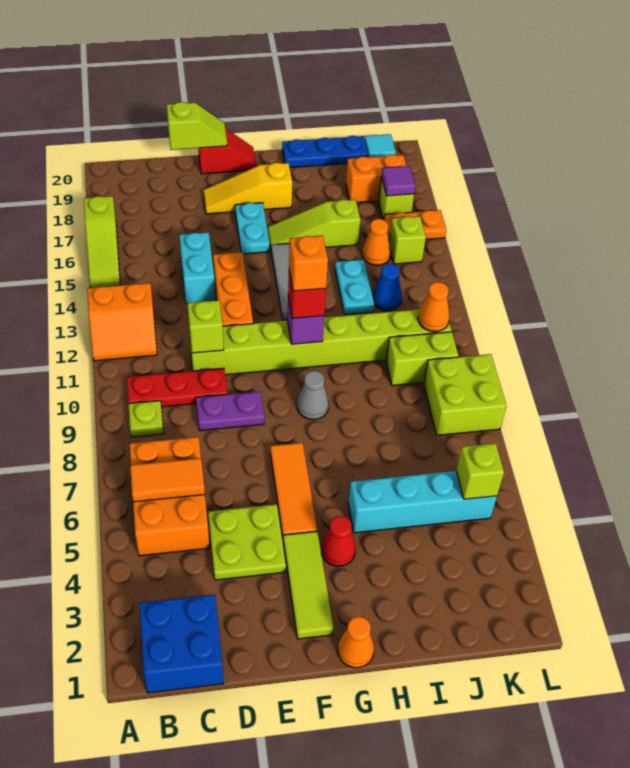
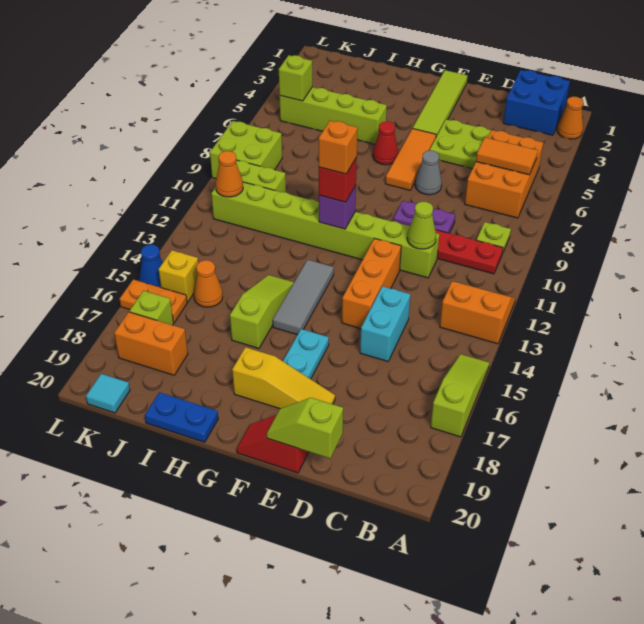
lime 1x1 brick [187,300,224,353] -> lime 1x1 cone [407,202,436,249]
lime 1x3 tile [283,531,334,639] -> lime 1x4 tile [413,70,468,136]
orange 1x1 cone [338,616,374,668] -> orange 1x1 cone moved to [557,97,583,139]
red 1x1 cone [321,516,356,566] -> red 1x1 cone moved to [373,121,399,165]
grey 1x1 cone [297,371,329,420] -> grey 1x1 cone moved to [415,151,442,195]
lime 1x3 slope [268,200,360,248] -> lime 1x3 slope turned to [230,275,294,348]
cyan 1x4 brick [348,471,497,533] -> lime 1x4 brick [279,87,387,144]
blue 1x3 plate [282,136,368,168] -> blue 1x2 plate [145,392,218,442]
cyan 1x2 plate [335,260,374,314] -> none
blue 1x1 cone [372,263,402,311] -> blue 1x1 cone moved to [140,245,163,287]
lime 1x1 brick [389,216,426,264] -> yellow 1x1 brick [159,250,198,302]
purple 1x1 tile [381,166,415,196] -> none

